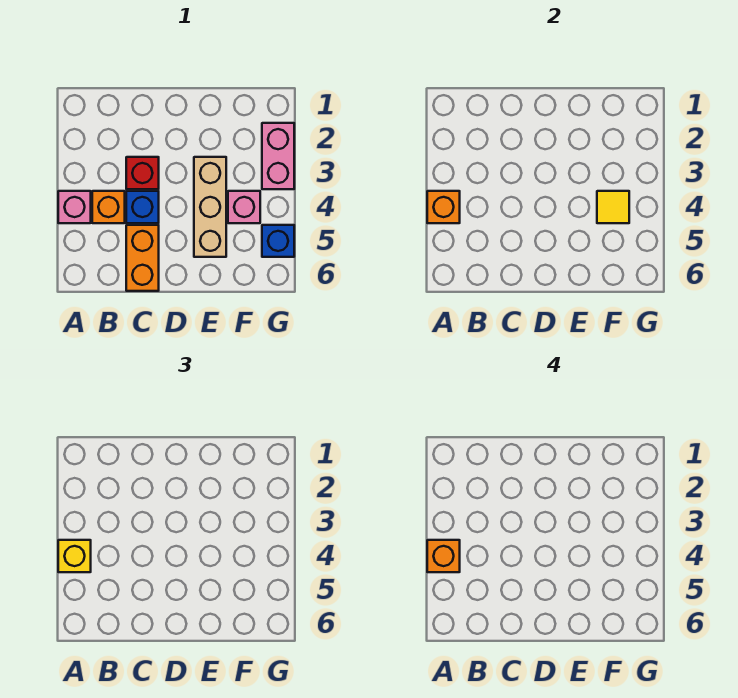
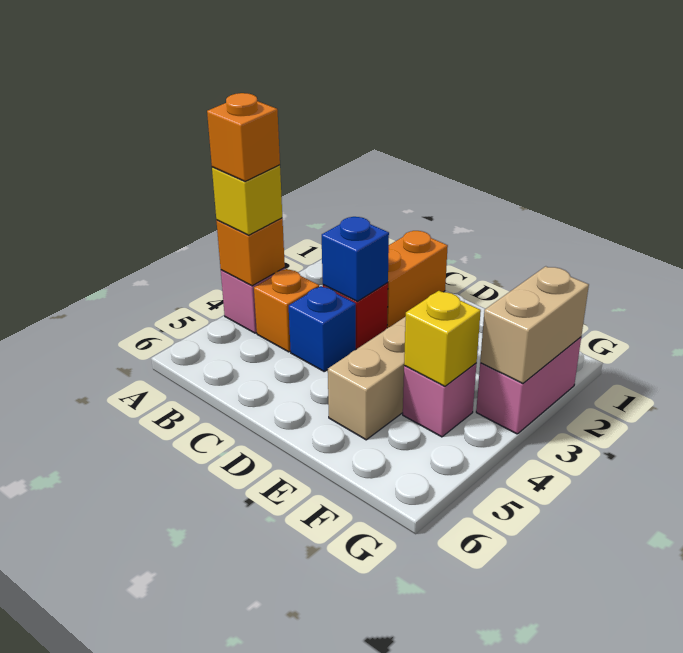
orange 1x2 brick [126,225,159,291] -> orange 1x2 brick moved to [387,231,448,328]
yellow 1x1 tile [597,191,629,223] -> yellow 1x1 brick [404,291,481,386]
none -> tan 1x2 brick [480,266,589,384]
blue 1x1 brick [262,225,294,257] -> blue 1x1 brick moved to [322,217,389,302]

